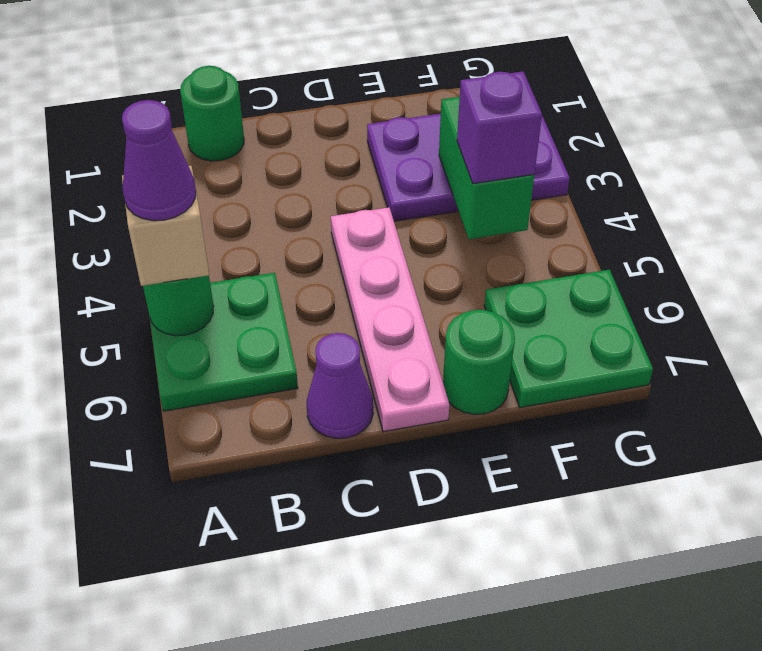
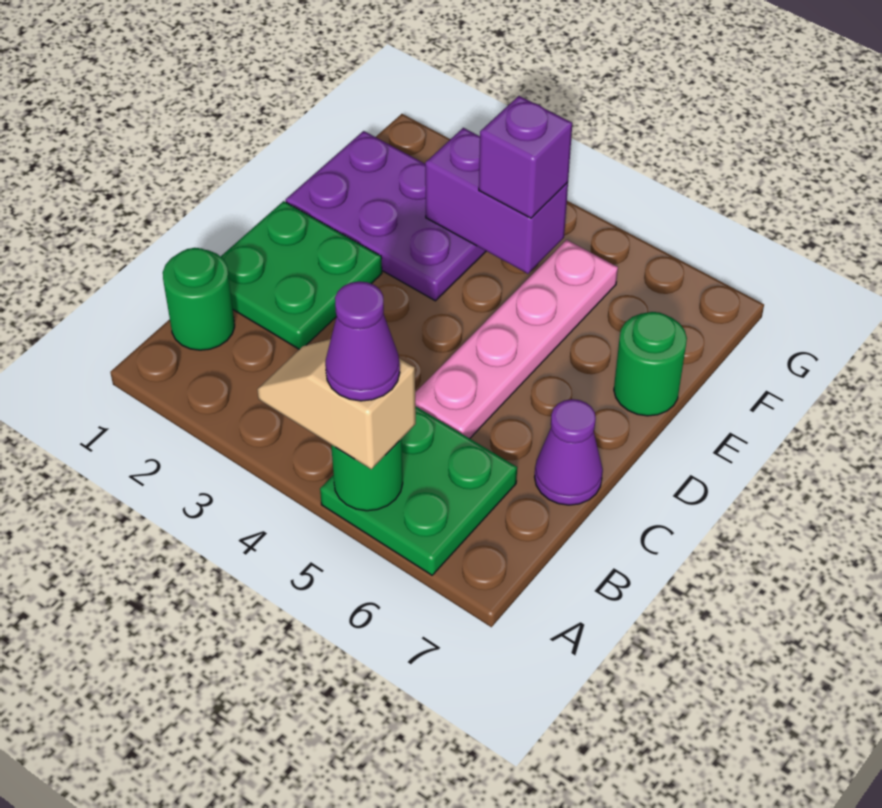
pink 1x4 plate [331,207,450,432] -> pink 1x4 plate turned to [415,240,618,438]
purple 2x3 plate [367,114,570,221] -> purple 2x3 plate turned to [286,131,486,301]
green 1x2 brick [439,97,534,239] -> purple 1x2 brick [425,128,568,274]
green 2x2 plate [484,270,653,408] -> green 2x2 plate moved to [221,201,382,349]

